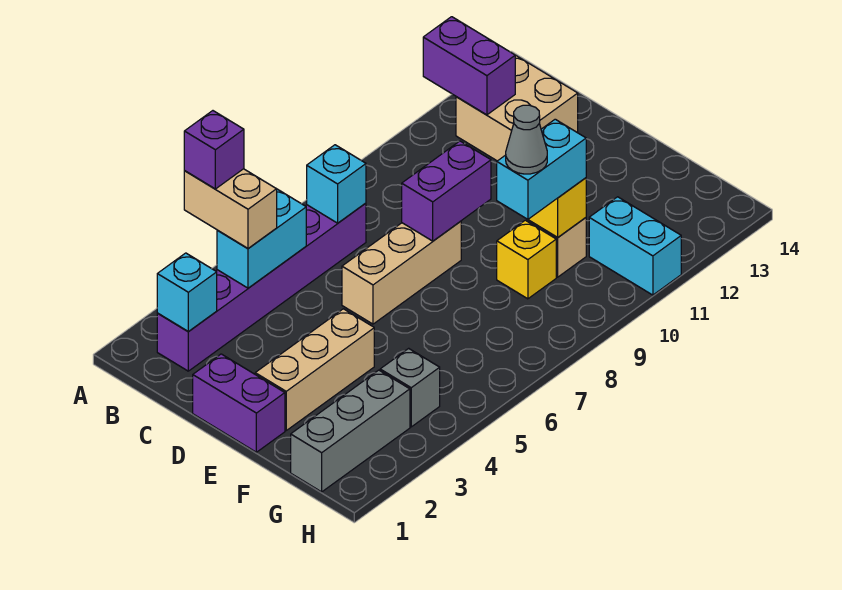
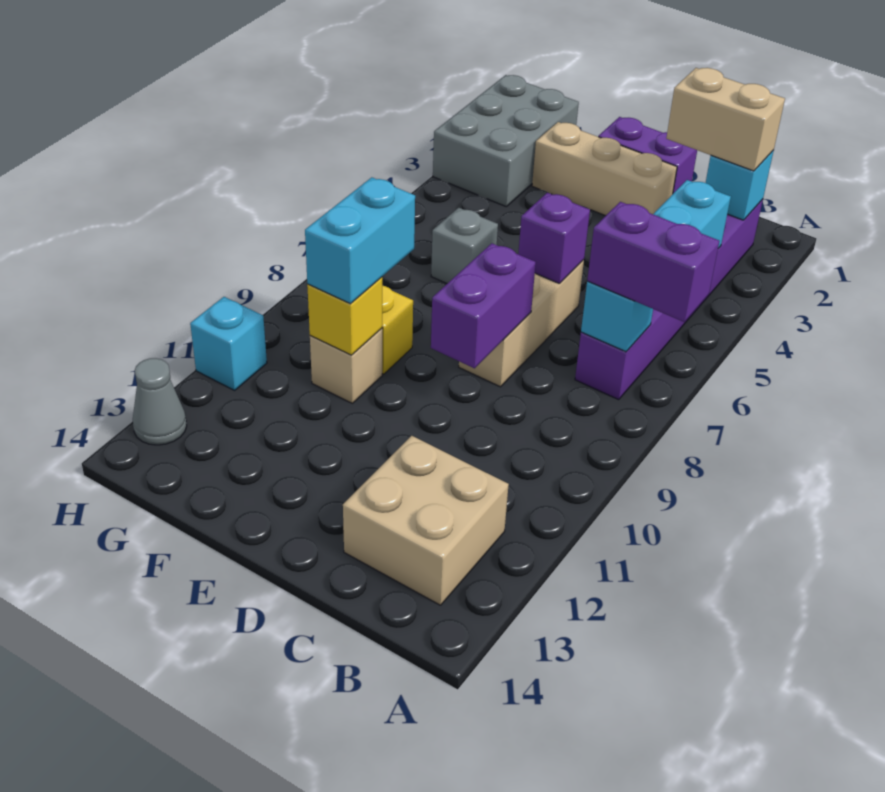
tan 1x2 brick [184,169,277,248] -> tan 1x2 brick moved to [666,68,785,171]
purple 1x1 brick [184,111,244,189] -> purple 1x1 brick moved to [518,193,590,284]
purple 1x2 brick [423,17,515,115] -> purple 1x2 brick moved to [587,202,719,322]
tan 1x3 brick [255,309,374,430] -> tan 1x3 brick turned to [532,122,677,216]
grey 1x1 cone [506,105,547,174] -> grey 1x1 cone moved to [133,358,187,445]
grey 1x3 brick [291,370,410,492] -> grey 2x3 brick [433,75,579,206]
grey 1x1 brick [380,348,440,427] -> grey 1x1 brick moved to [431,208,498,283]
cyan 1x2 brick [589,197,681,295] -> cyan 1x1 brick [190,297,267,390]

